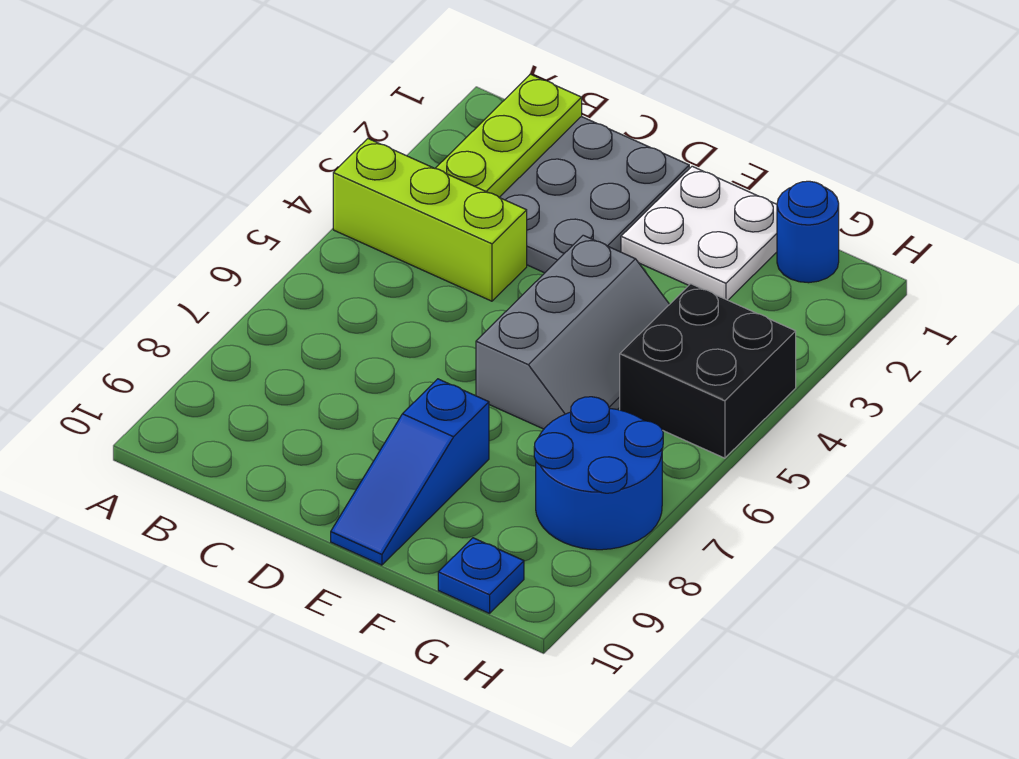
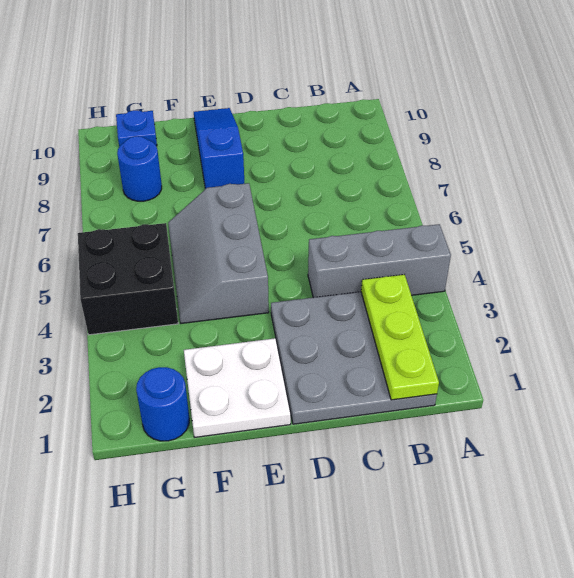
lime 1x3 brick [333,139,527,301] -> grey 1x3 brick [308,224,451,298]
blue 2x2 round brick [534,397,663,550] -> blue 1x1 round brick [117,136,162,201]

